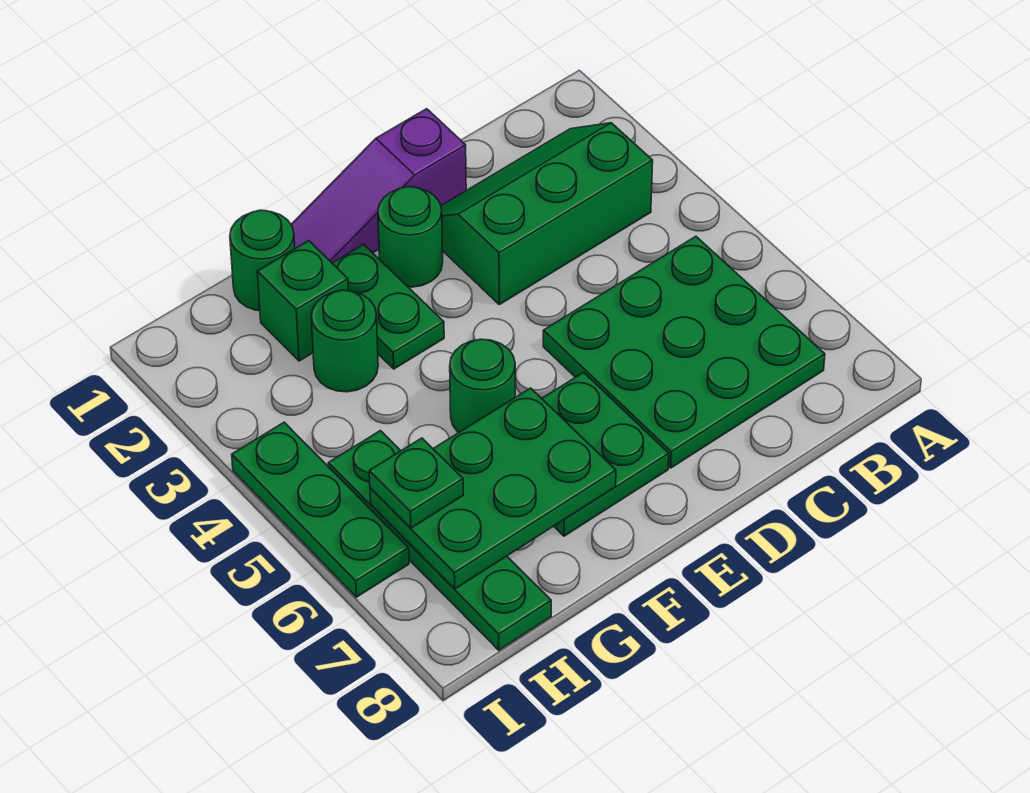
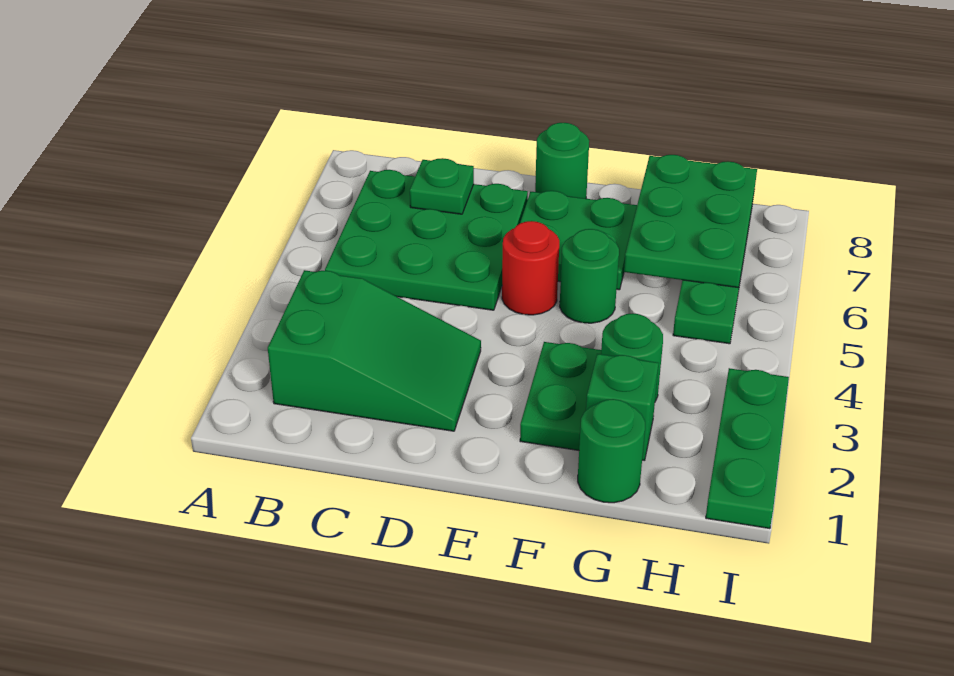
green 2x3 slope [441,123,653,305] -> green 2x3 slope turned to [268,270,481,431]
purple 1x3 slope [291,109,466,263] -> none
green 1x1 round brick [378,187,443,287] -> green 1x1 round brick moved to [535,123,589,199]
none -> red 1x1 round brick [502,221,559,315]
green 2x3 plate [370,388,616,589] -> green 2x3 plate turned to [624,155,757,288]
green 1x1 plate [369,438,463,528] -> green 1x1 plate moved to [410,158,474,214]
green 1x3 plate [232,422,409,597] -> green 1x3 plate moved to [706,368,789,529]

